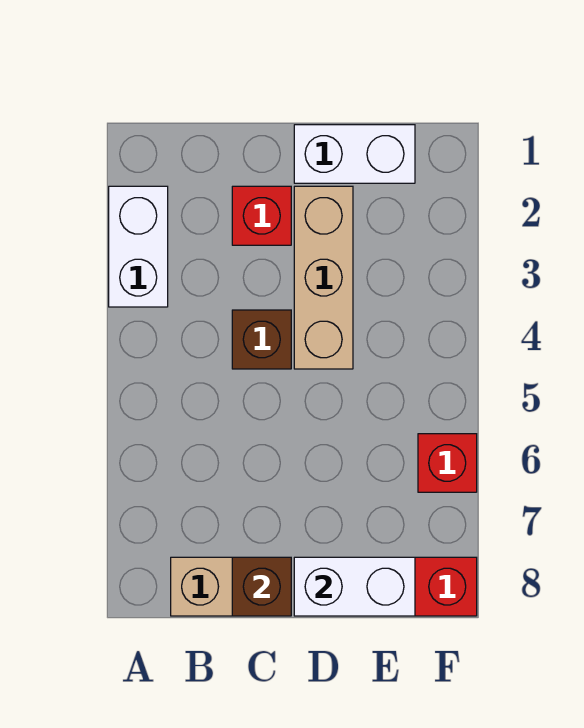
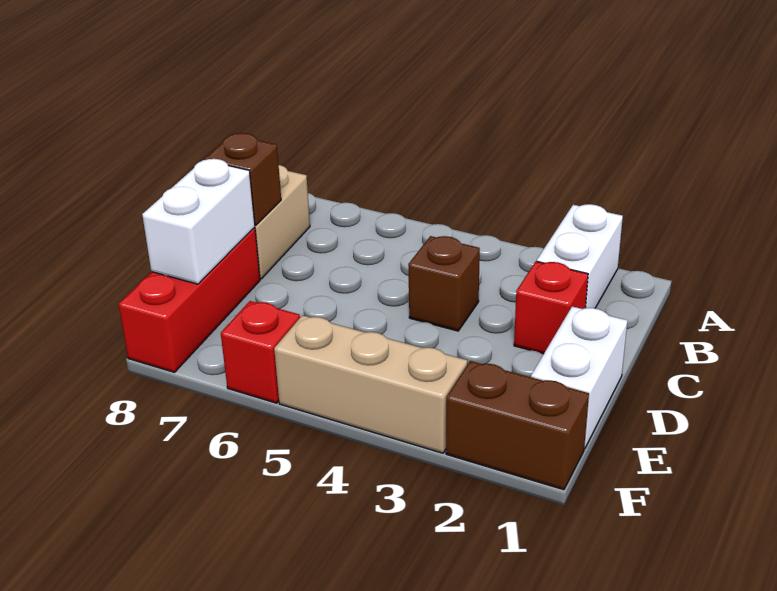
white 1x2 brick [109,186,168,307] -> white 1x2 brick turned to [537,204,623,308]
tan 1x3 brick [294,186,353,369] -> tan 1x3 brick moved to [274,315,467,453]
none -> brown 1x2 brick [446,361,589,490]

